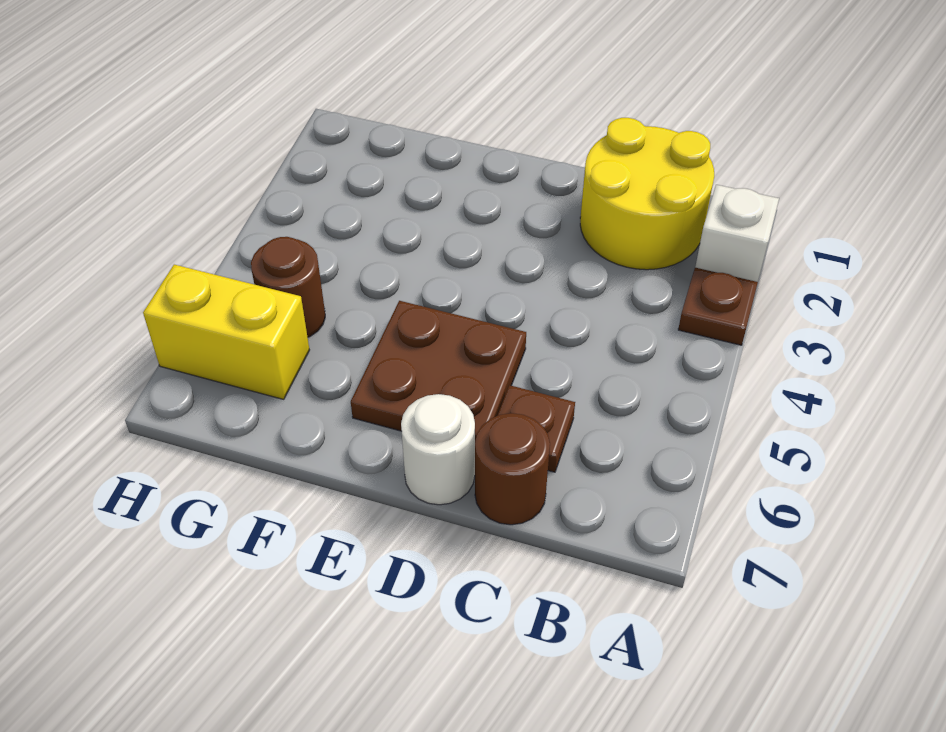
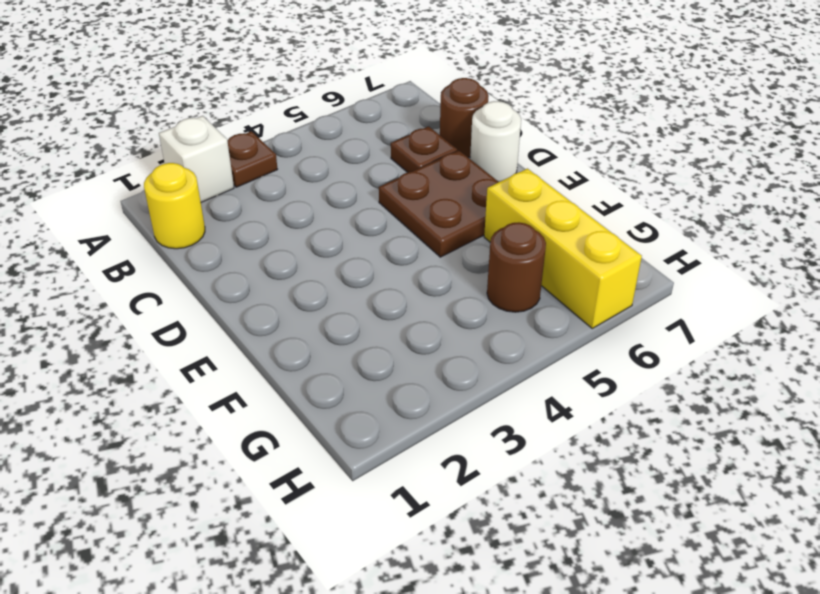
yellow 2x2 round brick [580,118,714,270] -> yellow 1x1 round brick [144,163,205,249]
yellow 1x2 brick [143,265,309,399] -> yellow 1x3 brick [484,169,642,328]

